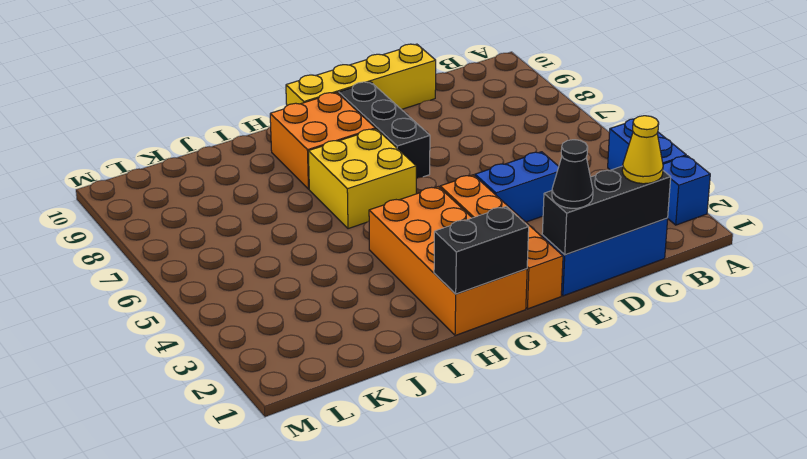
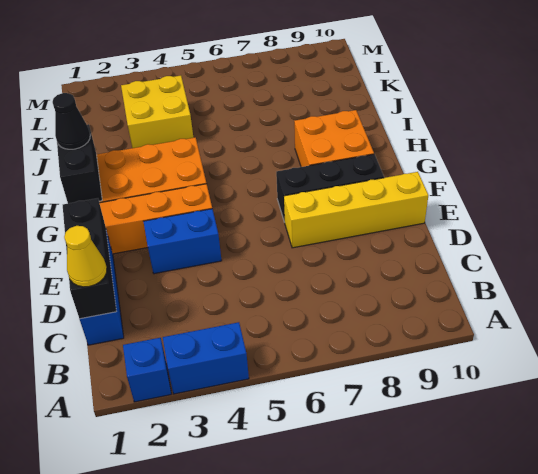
blue 1x2 brick [475,152,559,222] -> blue 1x2 brick turned to [143,209,222,274]
yellow 1x4 brick [286,44,436,109] -> yellow 1x4 brick turned to [284,172,428,248]
black 1x1 cone [552,140,593,208] -> black 1x1 cone moved to [53,93,90,149]
yellow 2x2 brick [308,129,416,229] -> yellow 2x2 brick moved to [121,75,194,148]

